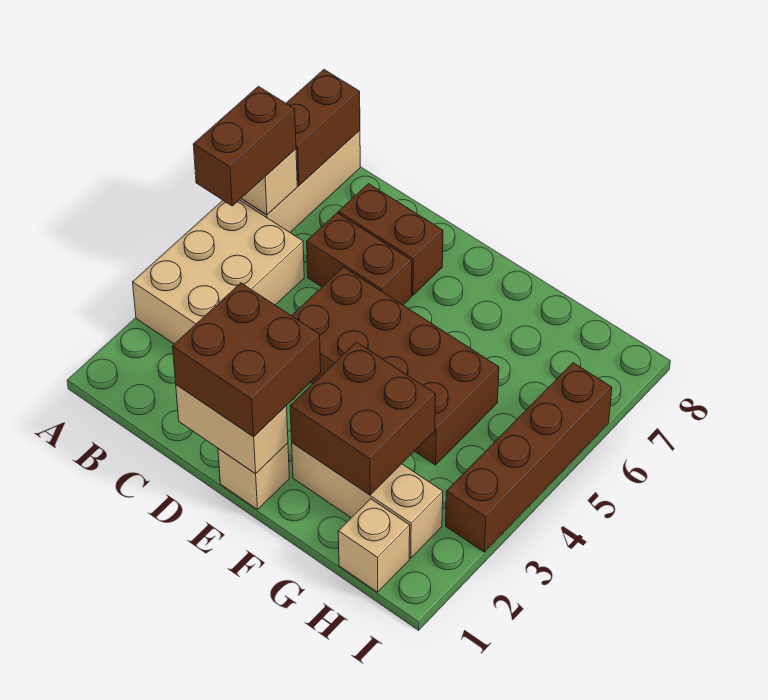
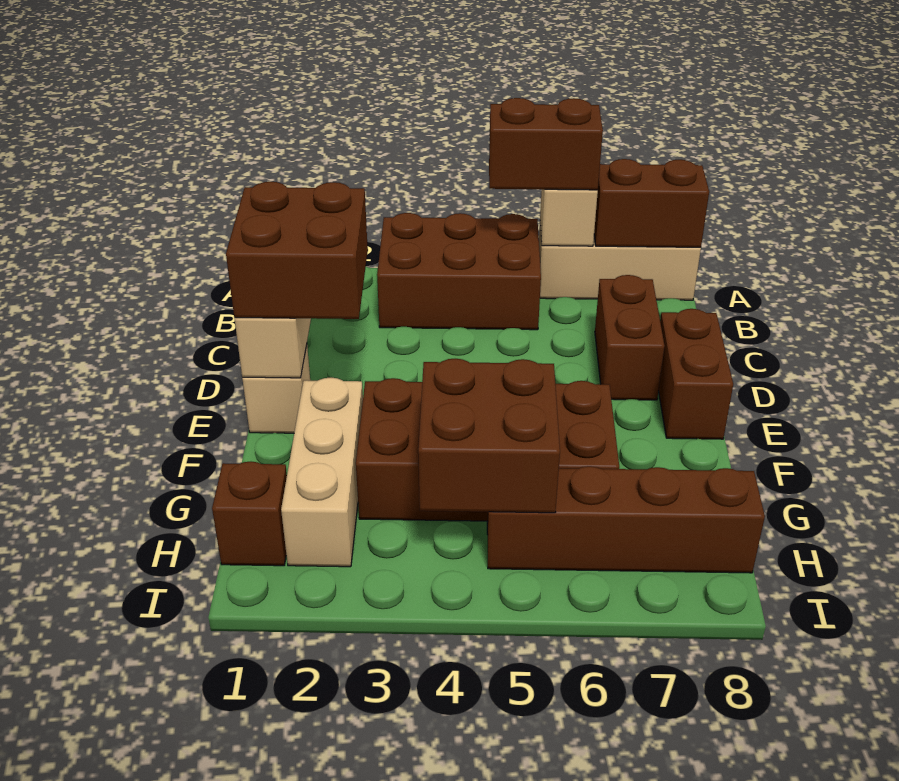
tan 2x3 brick [133,200,304,344] -> brown 2x3 brick [377,213,541,330]
brown 1x2 brick [307,213,412,305] -> brown 1x2 brick moved to [659,309,733,439]
brown 2x4 brick [292,267,499,465] -> brown 2x4 brick turned to [356,378,619,521]
brown 2x2 brick [290,342,436,495] -> brown 2x2 brick moved to [418,359,560,513]
tan 1x1 brick [338,499,410,592] -> brown 1x1 brick [212,462,287,566]
brown 1x4 brick [446,363,612,552] -> brown 1x4 brick moved to [487,466,765,573]

